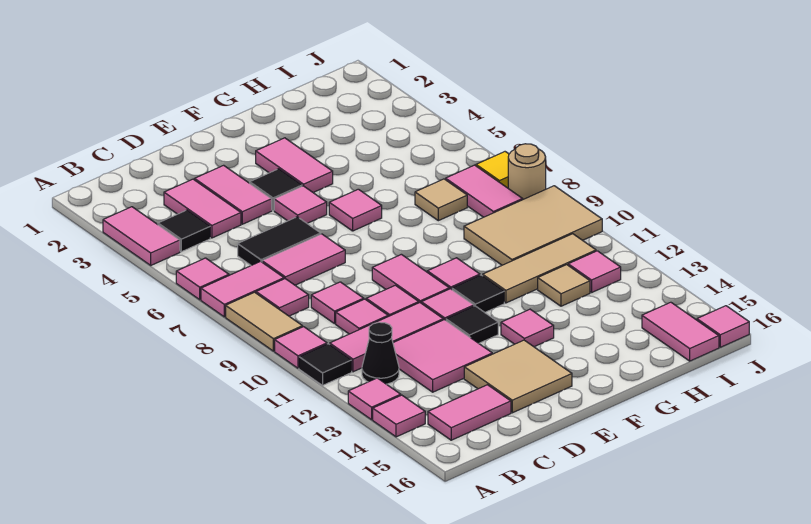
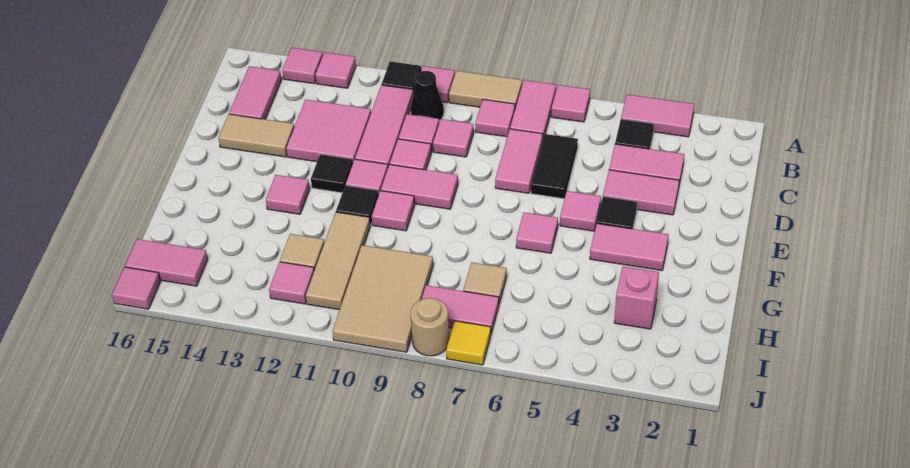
black 1x1 cone [362,322,399,384] -> black 1x1 cone moved to [411,71,444,121]
tan 2x2 tile [464,340,572,413] -> tan 1x2 tile [218,114,294,157]
none -> pink 1x1 brick [614,266,659,329]

